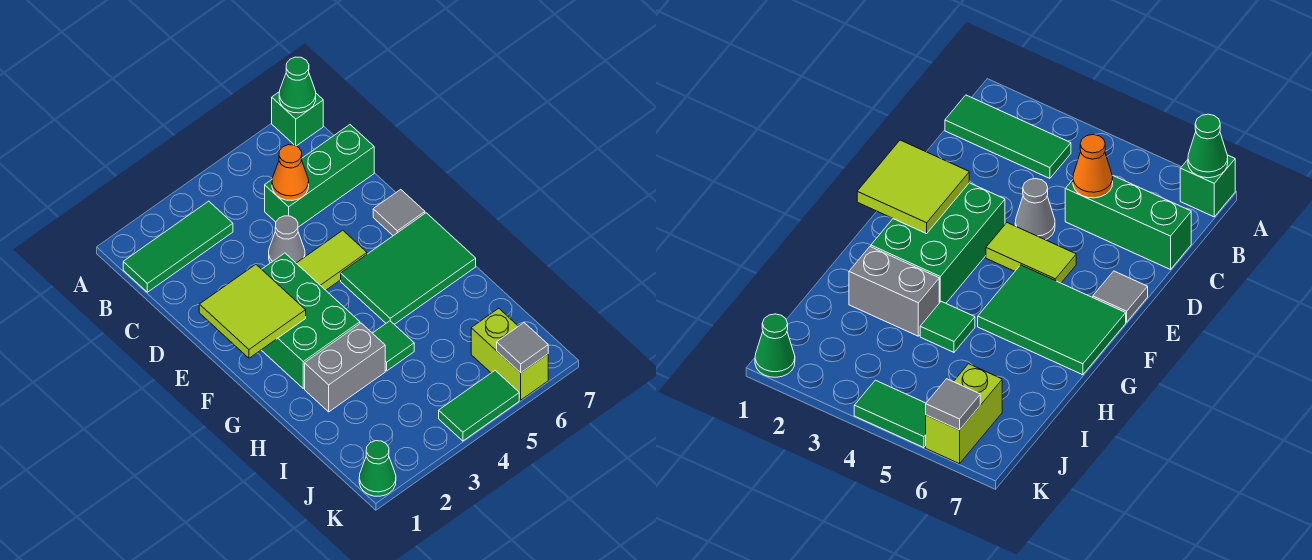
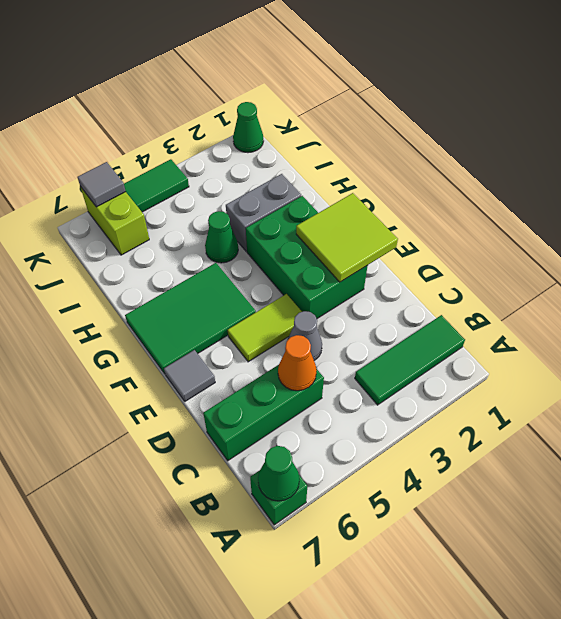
green 1x1 tile [373,321,414,371] -> green 1x1 cone [205,211,238,263]

